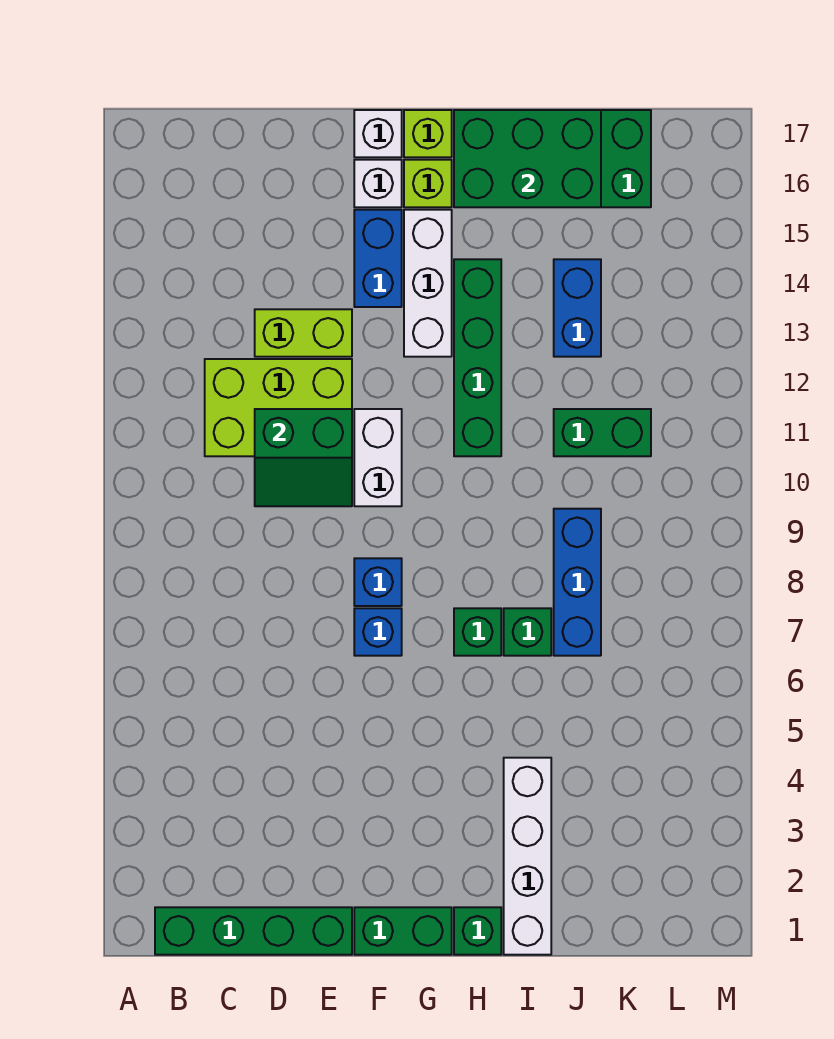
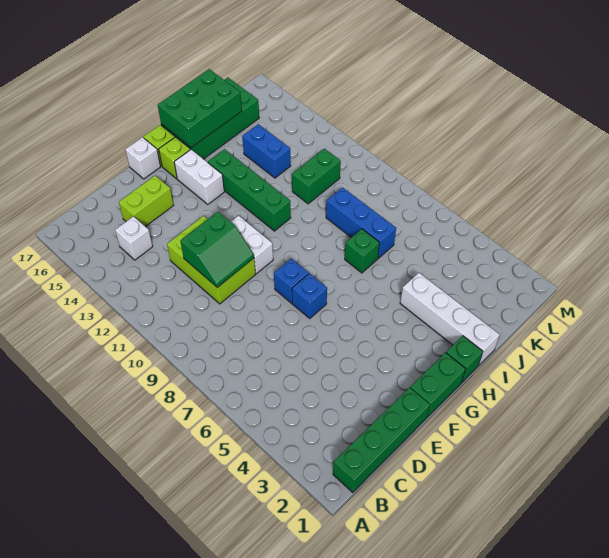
lime 2x3 brick [205,359,352,456] -> lime 2x3 brick turned to [167,216,255,304]
lime 1x2 brick [255,309,352,357] -> lime 1x2 brick moved to [119,176,173,227]
blue 1x2 brick [354,210,402,307] -> none
white 1x1 brick [354,160,402,207] -> white 1x1 brick moved to [115,216,153,260]
white 1x3 brick [404,210,452,357] -> white 1x2 brick [174,150,224,204]
green 1x1 brick [454,608,501,656] -> none

